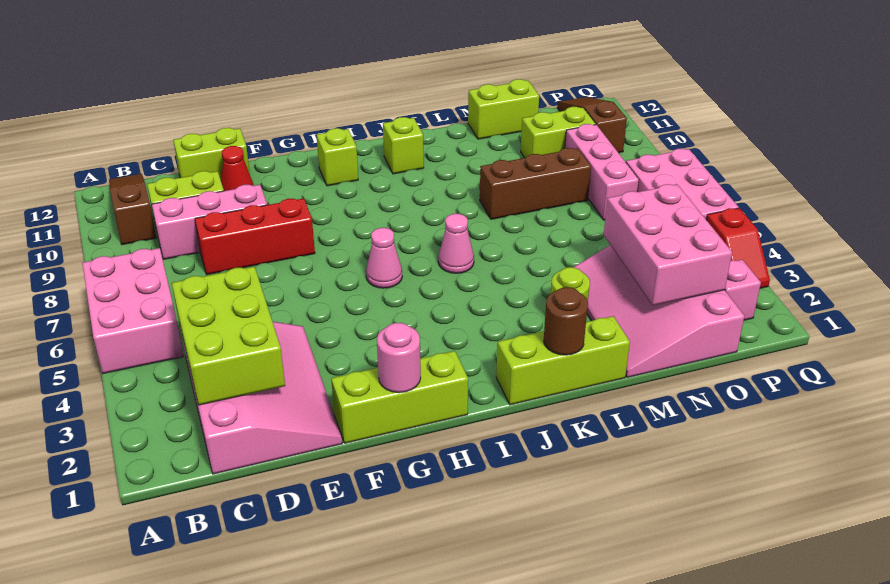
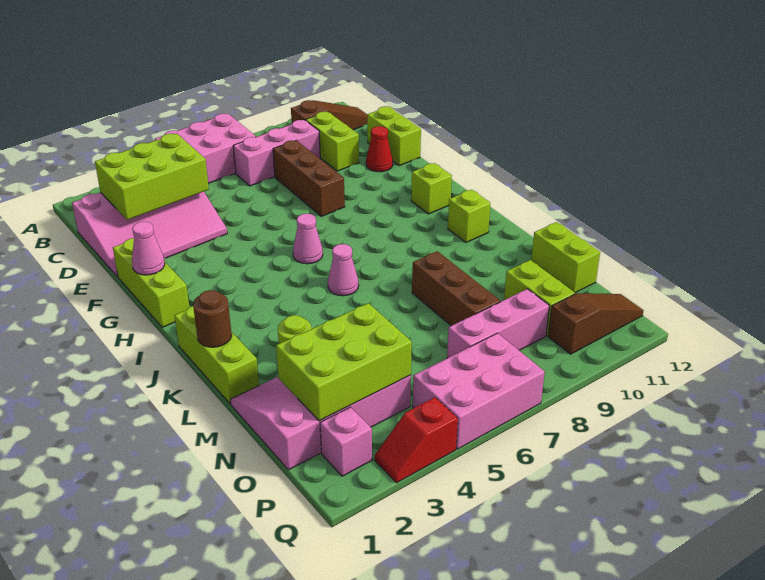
pink 1x3 brick [152,185,267,259] -> pink 1x3 brick turned to [233,120,320,186]
red 1x3 brick [195,198,315,275] -> brown 1x3 brick [273,140,345,216]
pink 1x1 round brick [377,323,421,393] -> pink 1x1 cone [132,222,165,275]
pink 2x3 brick [604,184,732,305] -> lime 2x3 brick [276,303,412,421]

